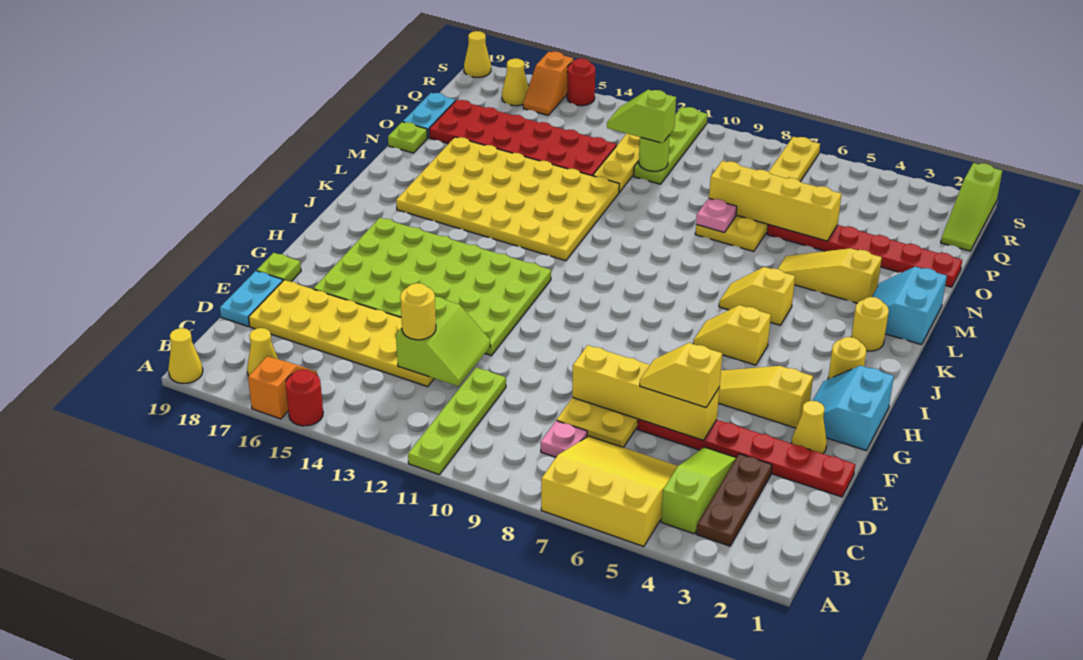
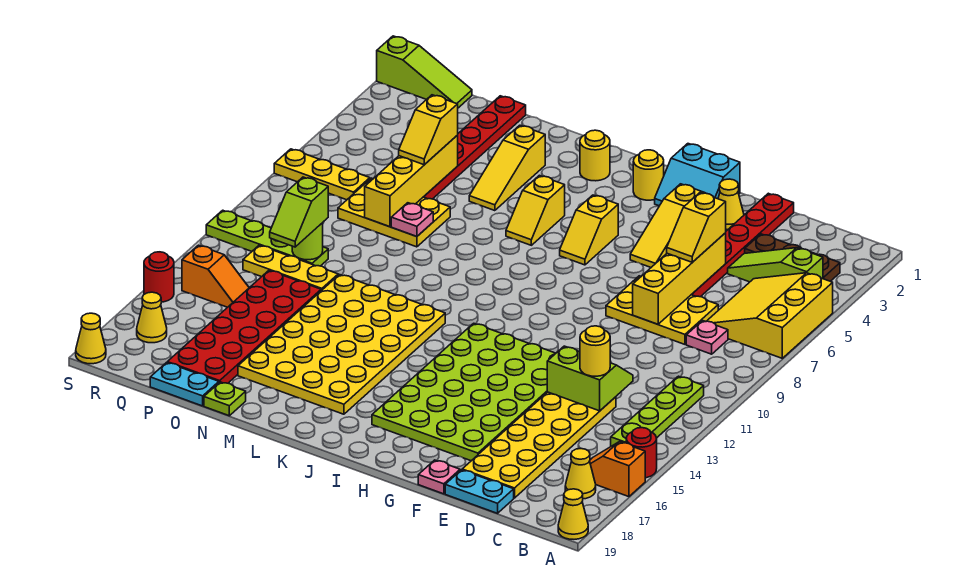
lime 1x4 plate [408,368,506,474] -> lime 1x4 plate turned to [611,376,704,446]
lime 1x1 plate [257,253,301,281] -> pink 1x1 plate [418,460,460,494]
cyan 2x2 slope [872,267,947,345] -> none
none -> yellow 1x2 slope [399,95,458,165]
orange 1x2 slope [523,51,573,115] -> orange 1x2 slope moved to [182,245,249,307]

